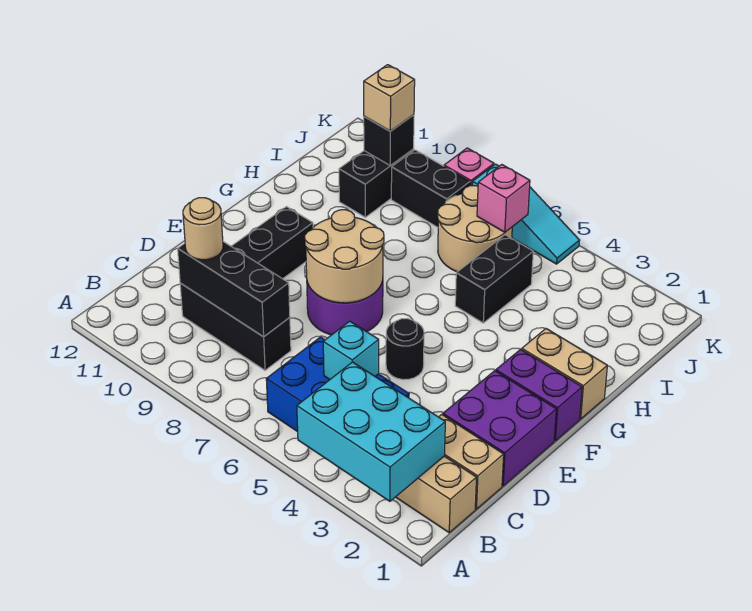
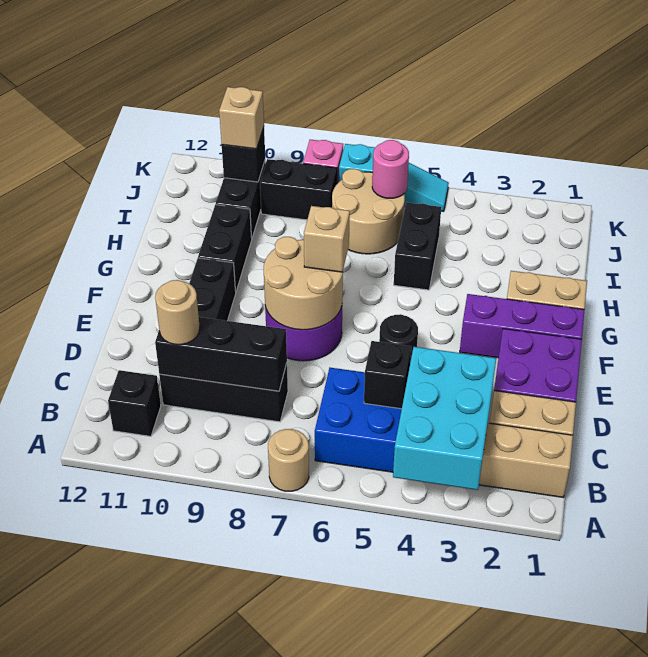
cyan 2x3 brick [297,362,445,501] -> cyan 2x3 brick turned to [393,347,496,490]
none -> tan 1x1 round brick [268,429,309,491]
none -> black 1x1 brick [108,370,161,436]
cyan 1x1 brick [323,321,379,379] -> black 1x1 brick [364,341,411,409]
purple 1x2 brick [496,349,582,441] -> purple 1x3 brick [460,294,585,358]
none -> tan 1x1 brick [304,206,350,272]
none -> black 1x2 brick [198,205,252,292]
pink 1x1 brick [477,165,530,232] -> pink 1x1 round brick [372,140,409,198]

